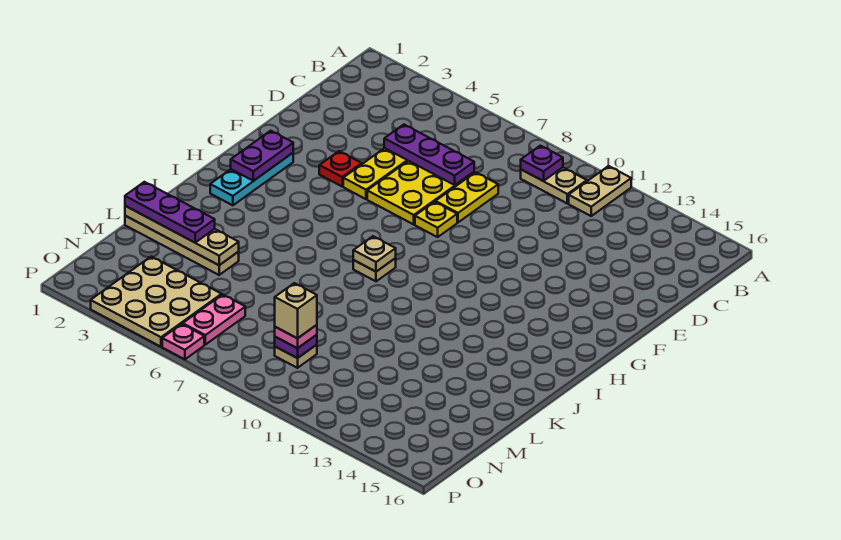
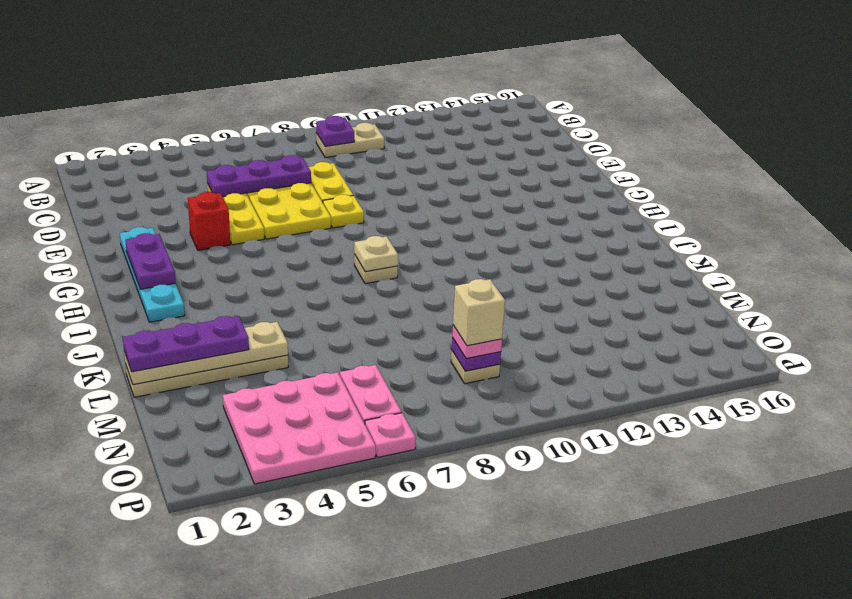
tan 1x2 plate [569,166,631,216] -> none
red 1x1 plate [319,151,362,186] -> red 1x1 brick [188,192,230,250]
cyan 1x3 plate [210,153,293,205] -> cyan 1x4 plate [120,227,185,322]
tan 3x3 plate [91,257,222,347] -> pink 3x3 plate [223,372,376,484]

